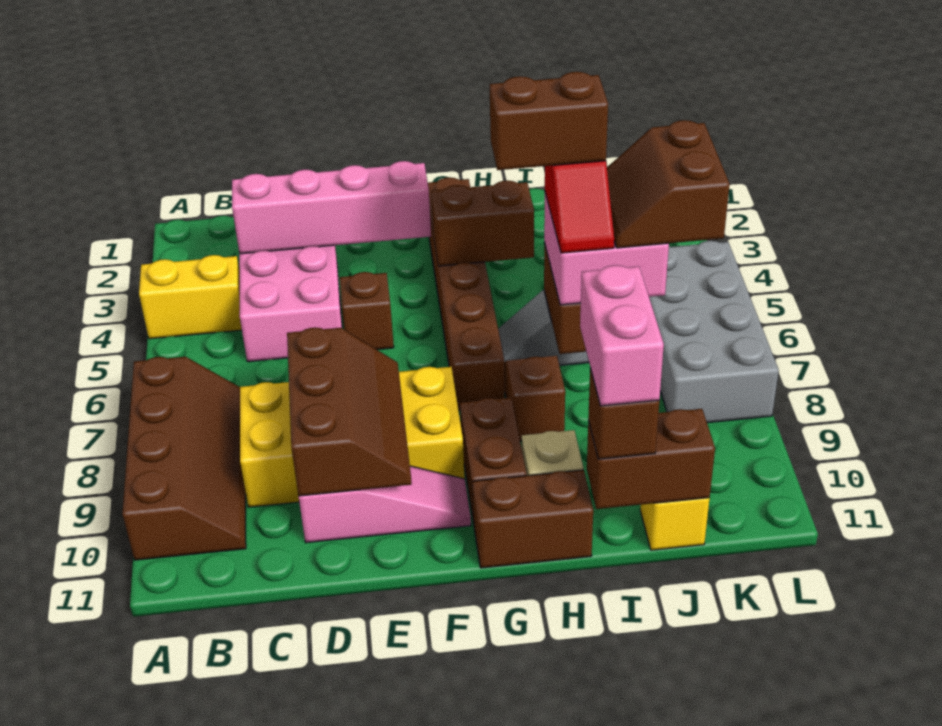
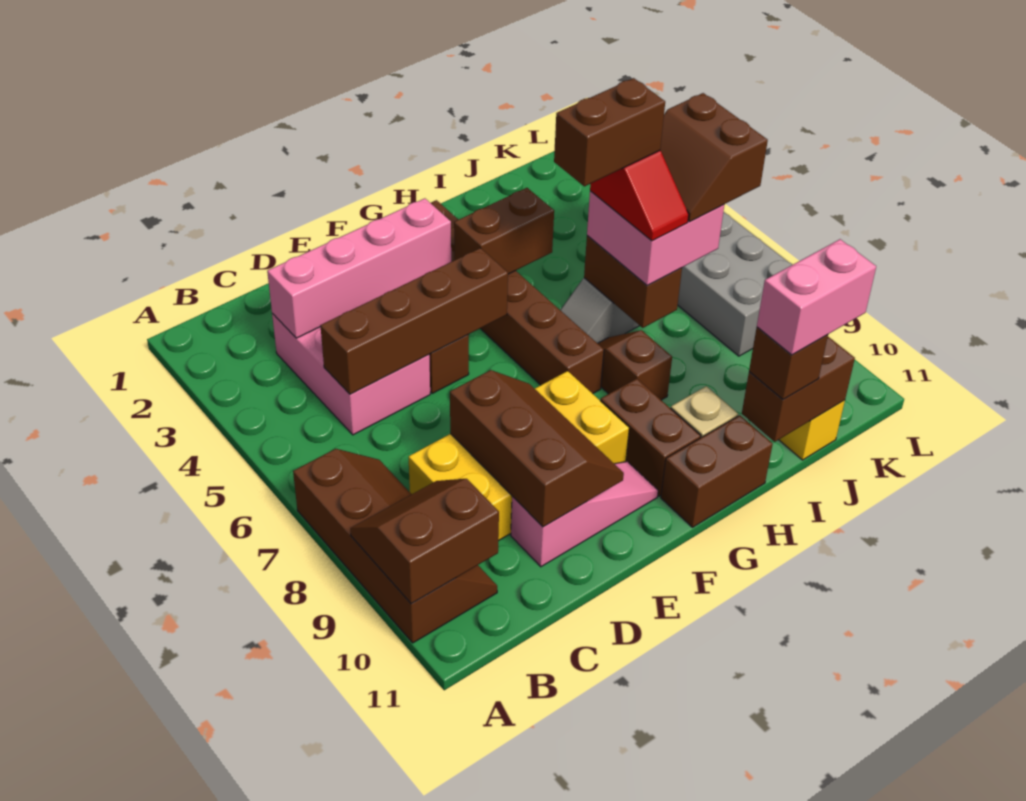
yellow 1x2 brick [139,255,242,339] -> none
none -> brown 2x2 slope [350,479,499,604]
none -> brown 1x4 brick [320,248,508,394]
pink 1x2 brick [580,265,664,406] -> pink 1x2 brick turned to [757,239,876,355]

